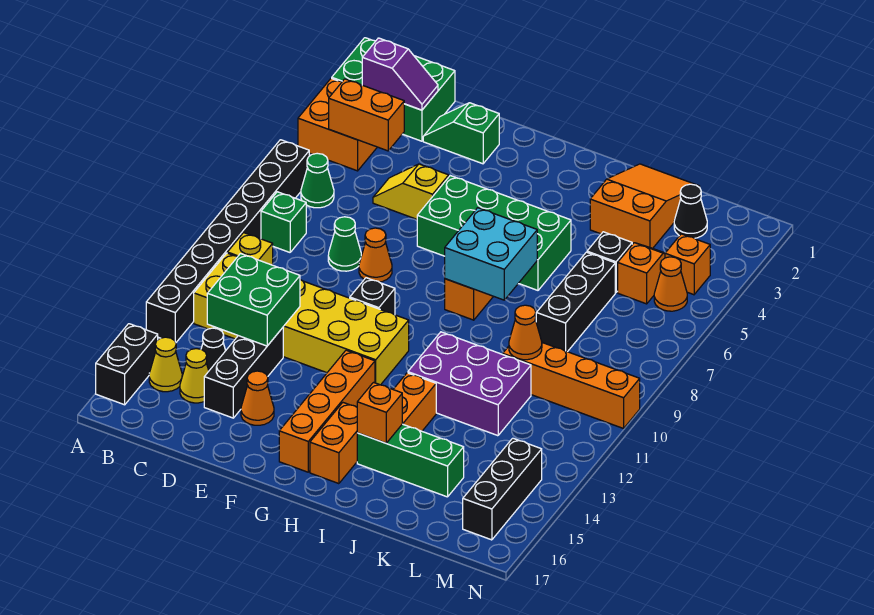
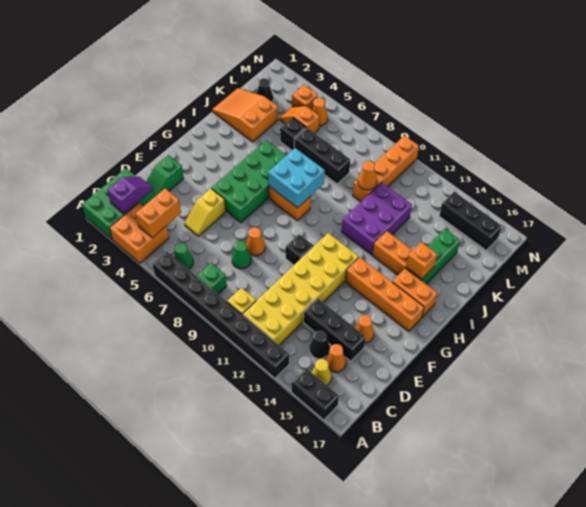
green 2x2 brick [207,254,300,346] -> none
yellow 1x1 cone [180,349,209,403] -> orange 1x1 cone [326,344,346,372]

